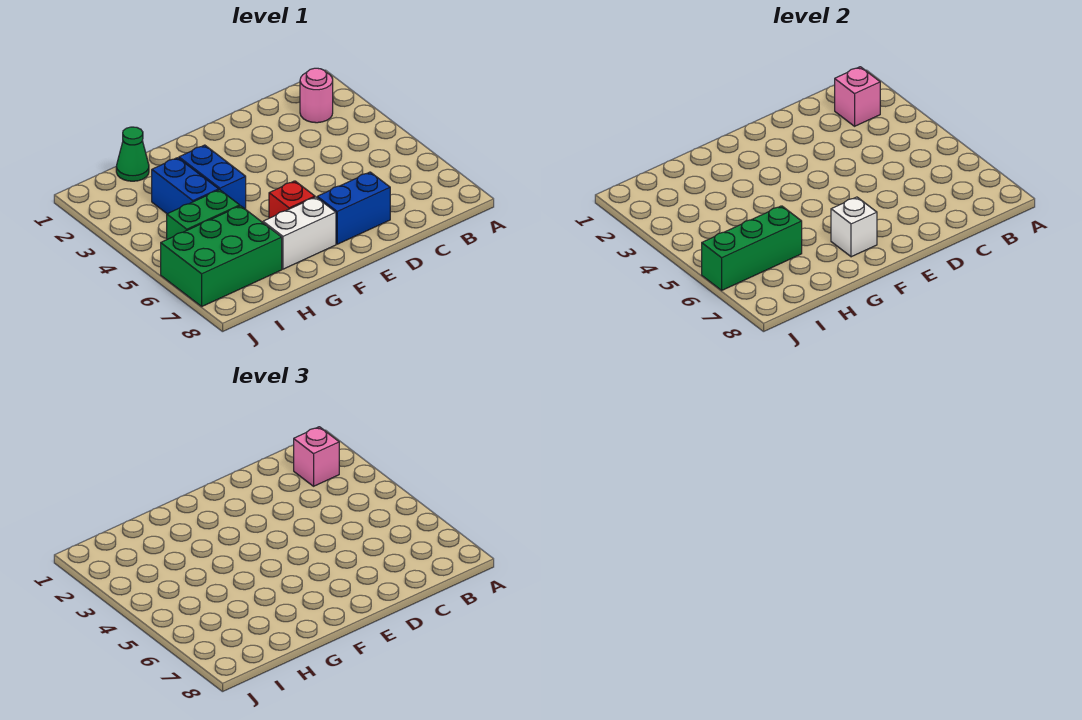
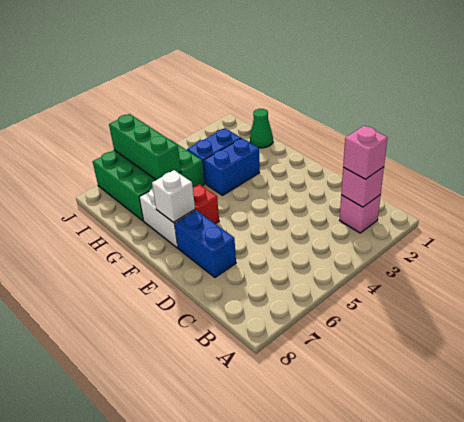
pink 1x1 round brick [300,68,333,123] -> pink 1x1 brick [340,195,381,233]

